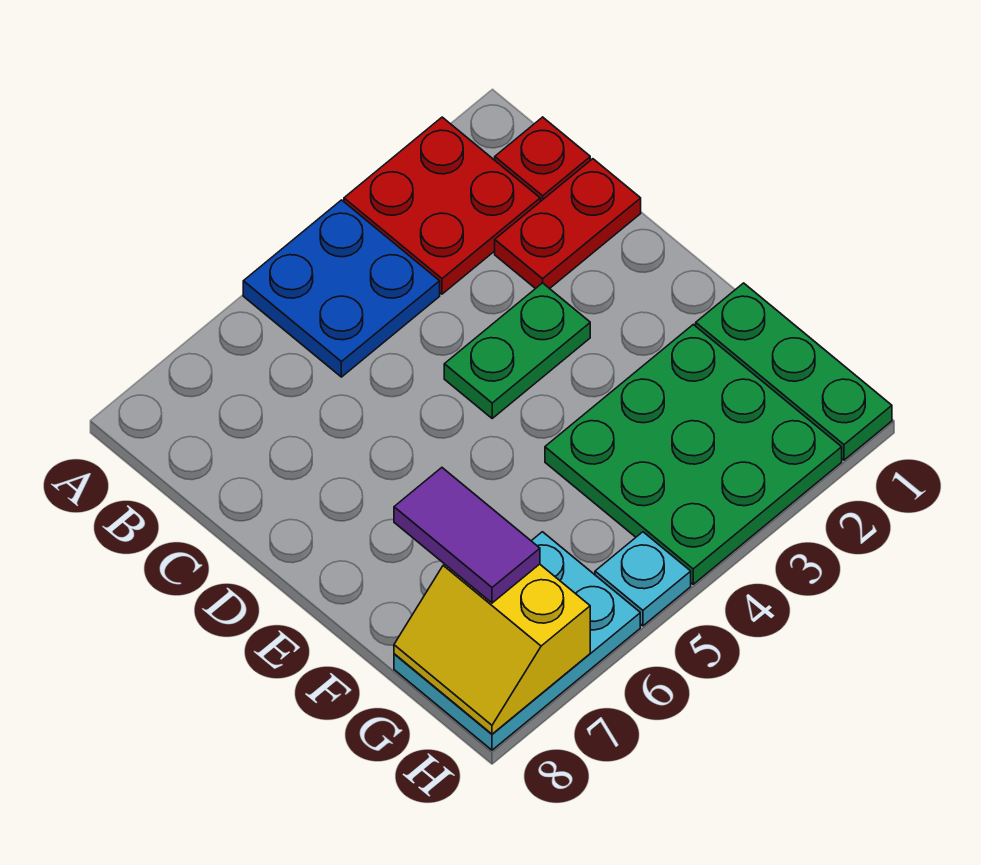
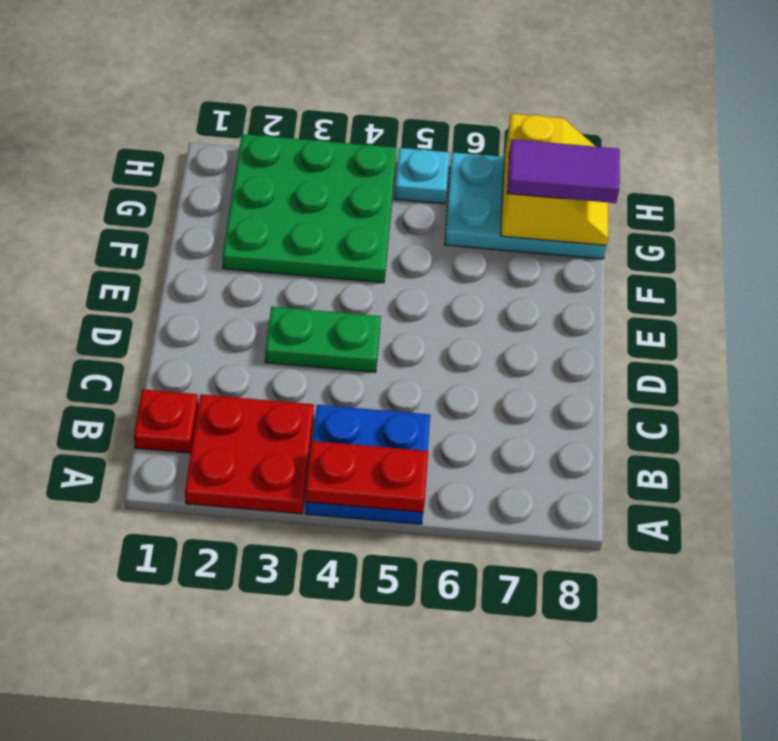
red 1x2 plate [495,159,641,289] -> red 1x2 plate moved to [305,441,428,512]
green 1x3 plate [696,283,892,460] -> none
purple 1x2 tile [394,468,540,603] -> purple 1x2 tile turned to [507,139,620,203]

